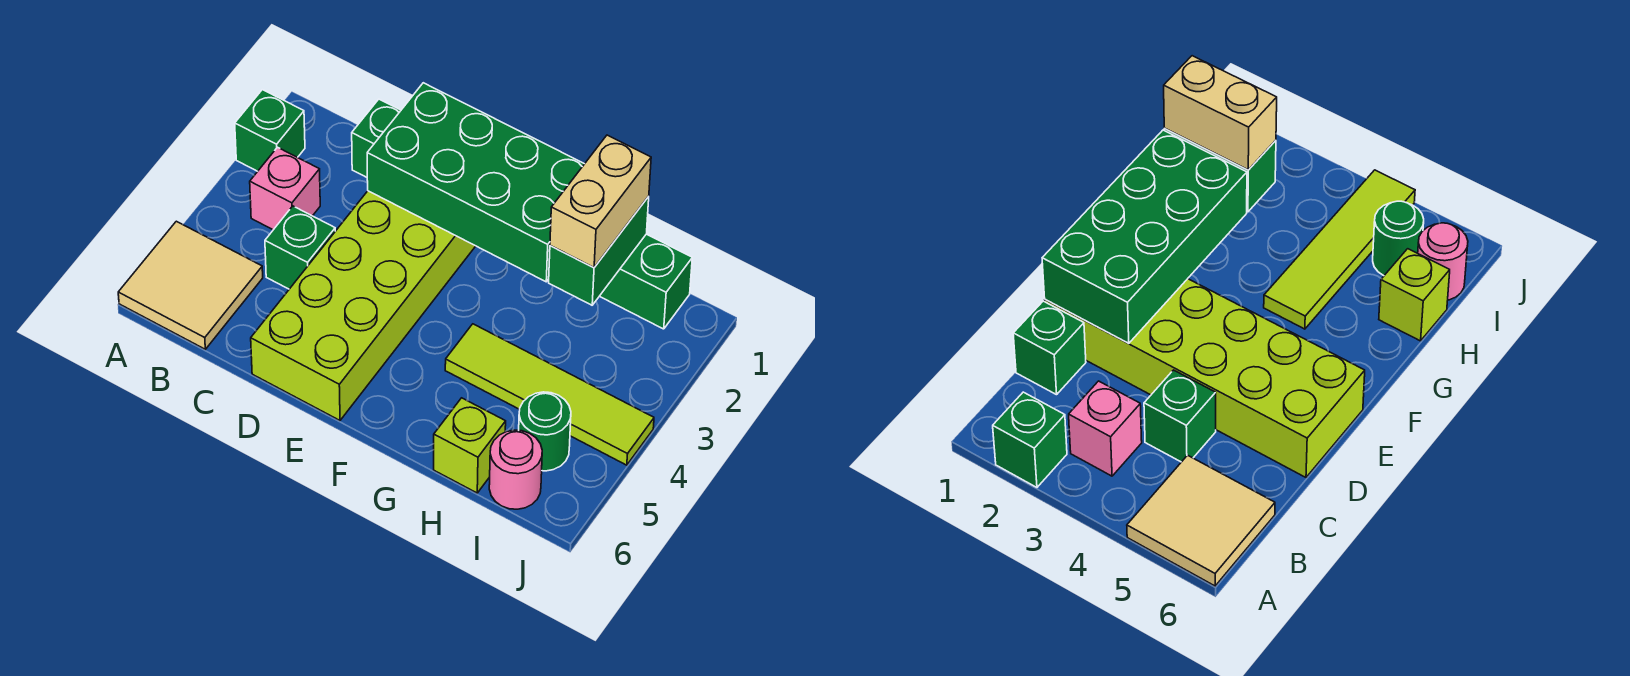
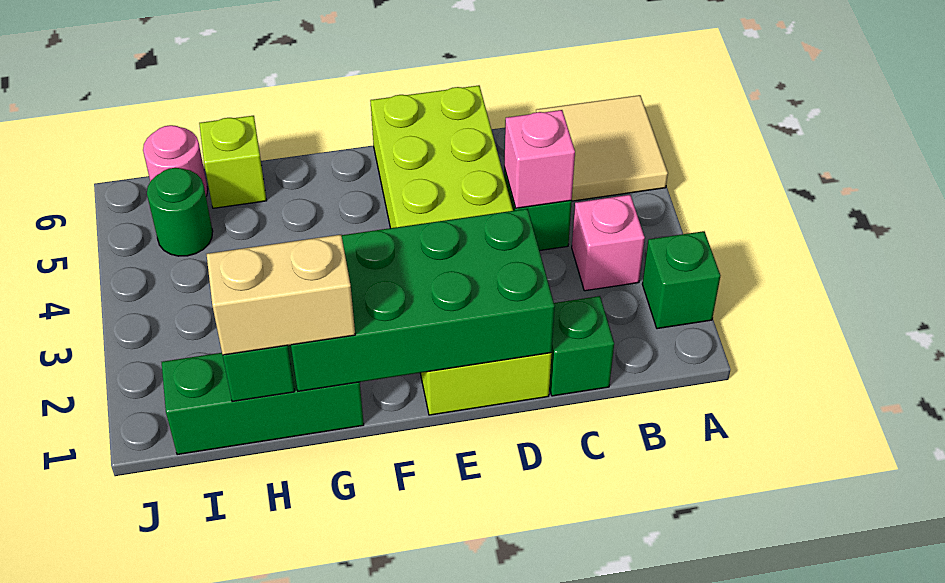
none -> pink 1x1 brick [504,110,575,208]
lime 1x4 tile [445,324,654,465] -> none
tan 1x2 brick [550,135,651,268] -> tan 1x2 brick turned to [207,235,355,355]

